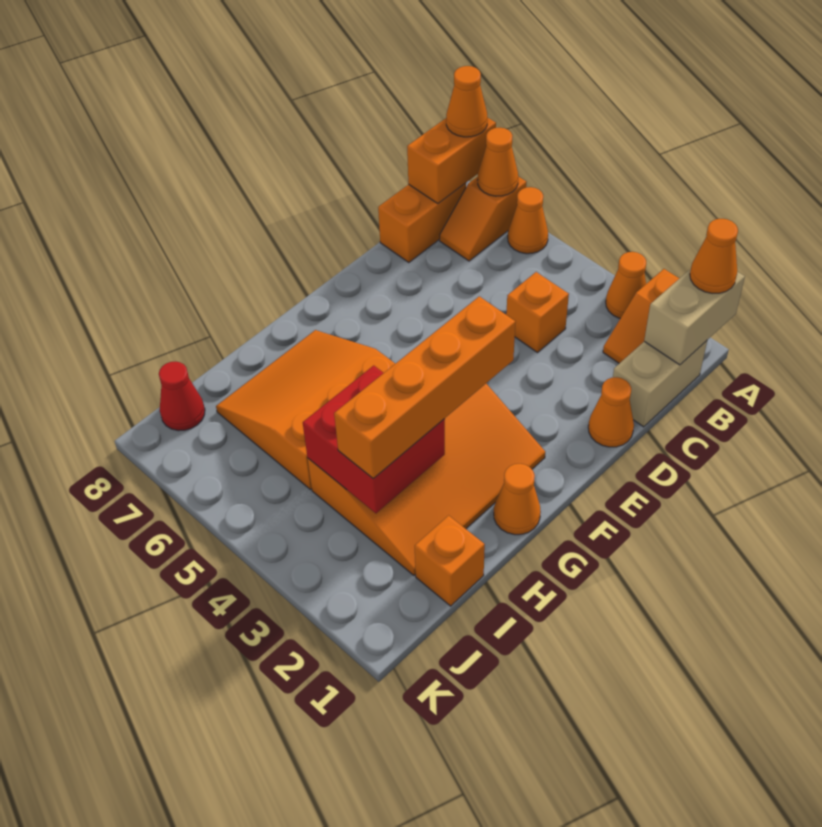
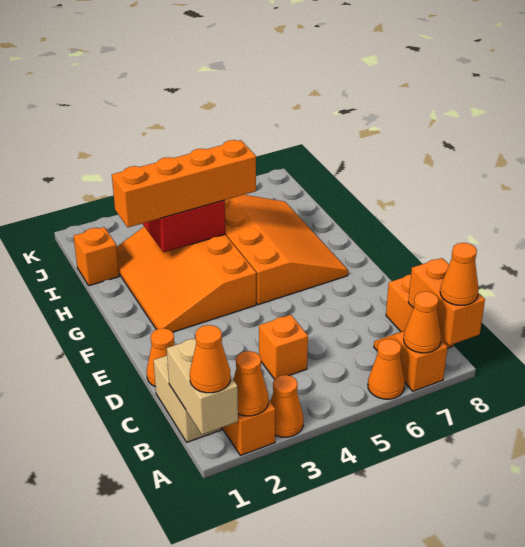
orange 1x4 brick [334,296,515,479] -> orange 1x4 brick turned to [112,140,256,227]
orange 1x1 cone [494,464,541,535] -> orange 1x1 cone moved to [233,351,268,416]
orange 3x3 slope [216,330,395,490] -> orange 3x4 slope [224,195,348,305]
red 1x1 cone [159,361,205,431] -> none

